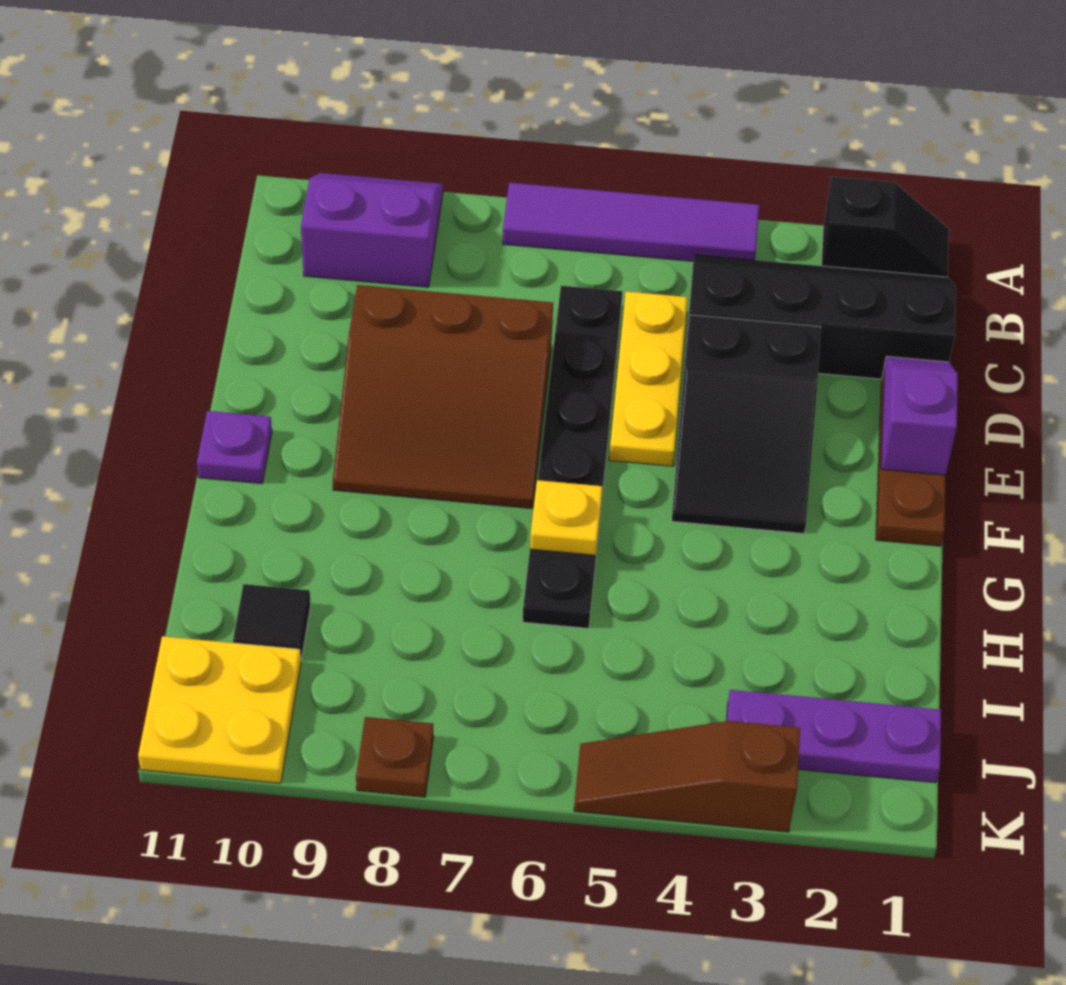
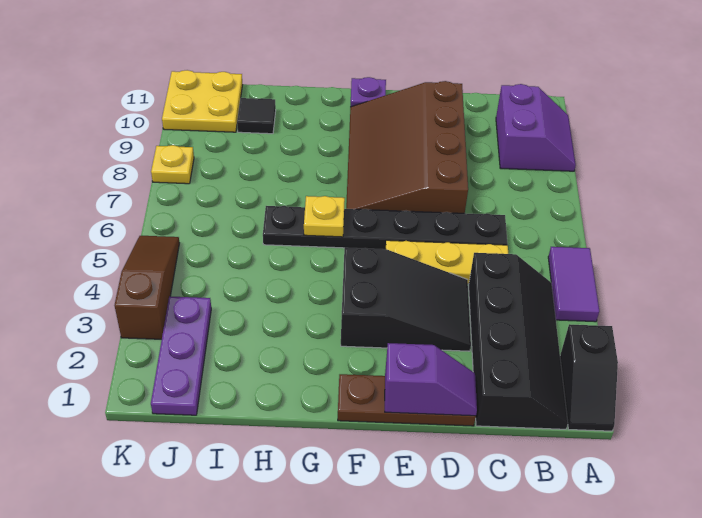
purple 1x4 tile [503,183,759,261] -> purple 1x2 tile [548,247,599,322]
black 2x3 slope [672,315,820,534] -> black 2x3 slope turned to [341,248,471,351]
brown 3x3 slope [333,285,553,509] -> brown 3x4 slope [346,81,468,213]
brown 1x1 plate [356,717,433,797] -> yellow 1x1 plate [151,145,194,184]

